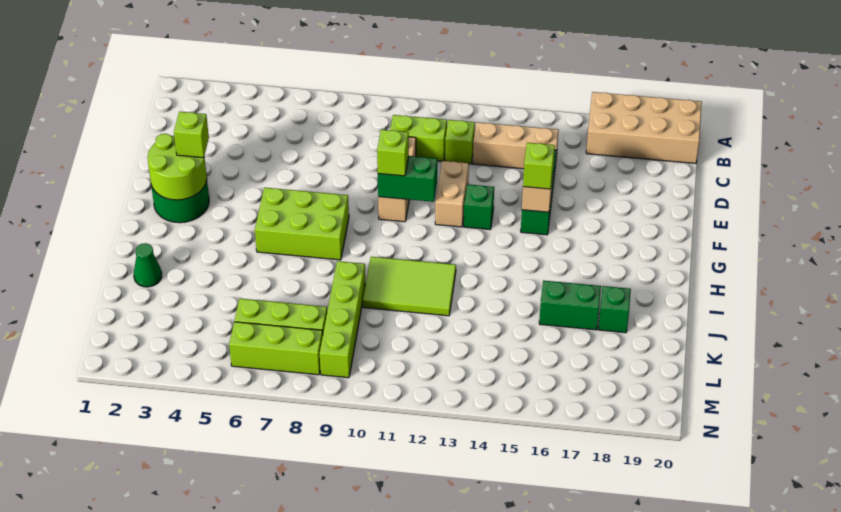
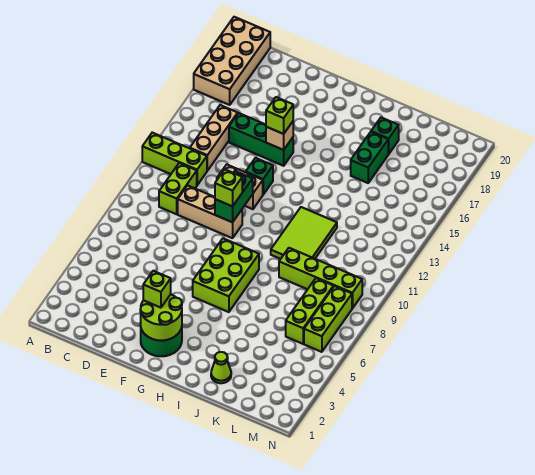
lime 1x1 brick [445,120,475,164] -> lime 1x3 brick [142,133,207,185]
green 1x1 cone [134,243,162,287] -> lime 1x1 cone [211,352,231,383]

